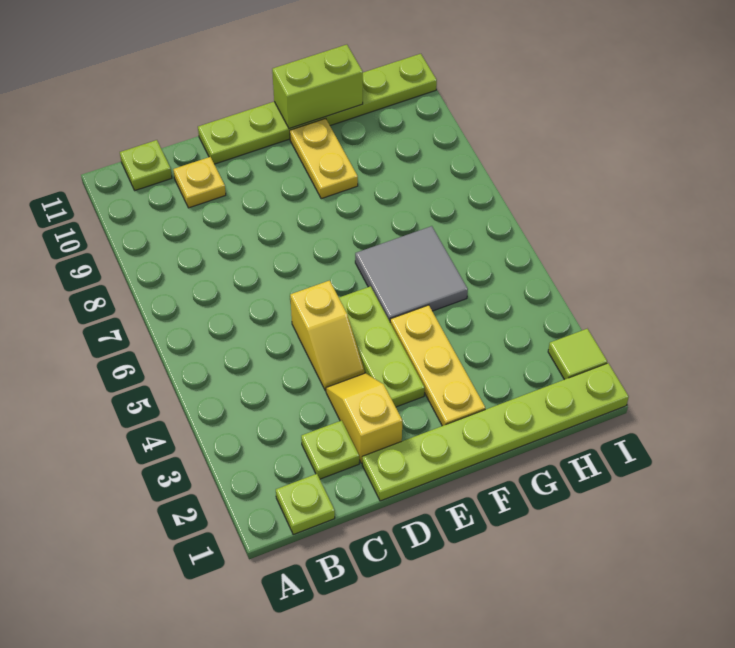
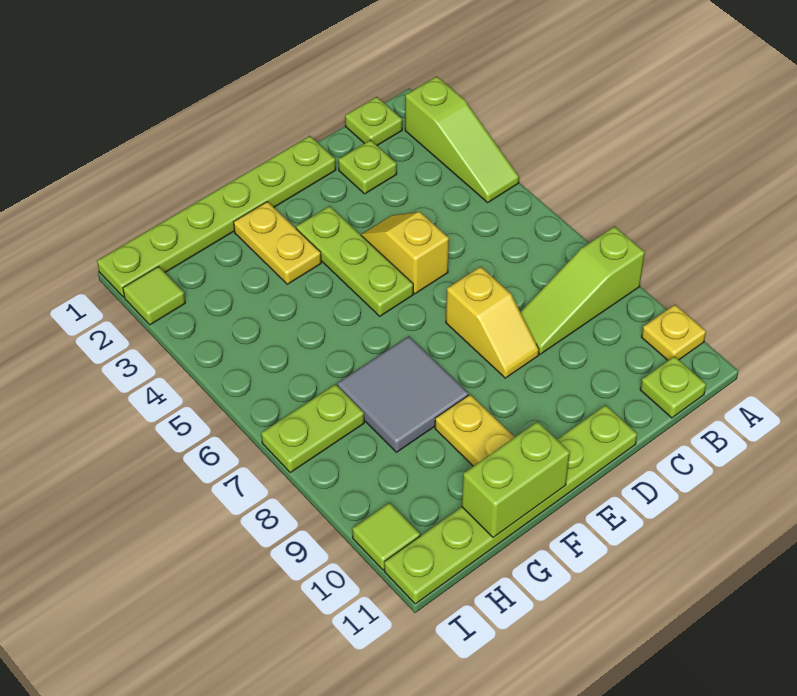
none -> lime 1x3 slope [405,76,519,202]
none -> lime 1x3 slope [520,226,645,354]
yellow 1x1 plate [173,157,226,208] -> yellow 1x1 plate moved to [642,305,706,360]
yellow 1x2 slope [326,373,403,463] -> yellow 1x2 slope moved to [446,266,539,378]
yellow 1x3 plate [390,305,485,426] -> yellow 1x2 plate [234,202,321,284]
grey 2x2 tile [355,226,468,321] -> grey 2x2 tile moved to [337,336,469,452]
none -> lime 1x2 plate [261,384,364,472]
none -> lime 1x1 tile [352,503,420,570]

